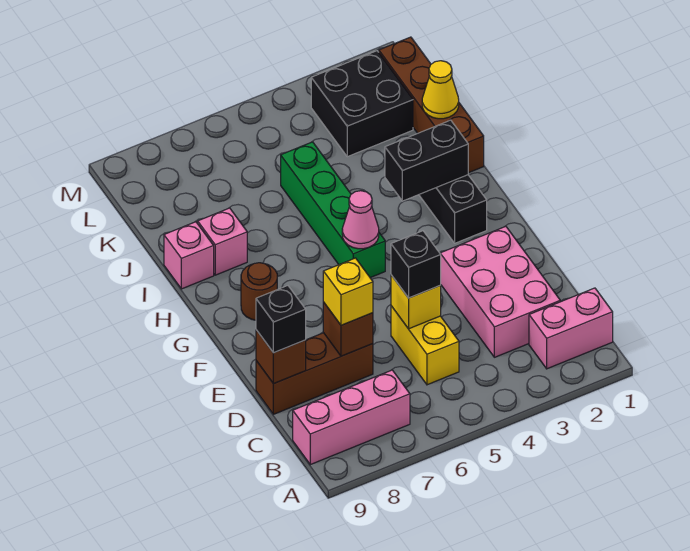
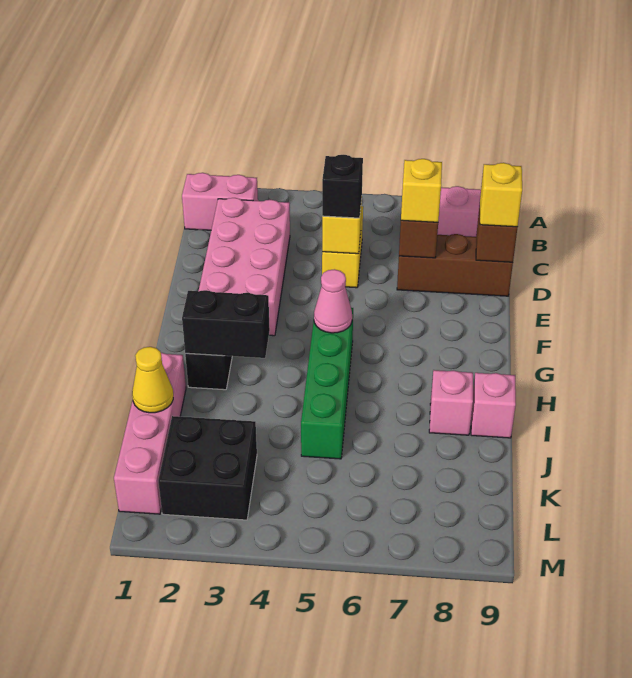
pink 2x3 brick [440,226,560,357] -> pink 2x4 brick [199,198,290,336]
black 1x1 brick [256,286,306,353] -> yellow 1x1 brick [480,163,522,227]
brown 1x1 round brick [241,263,277,320] -> none
brown 1x4 brick [379,37,484,173] -> pink 1x4 brick [114,353,186,514]

